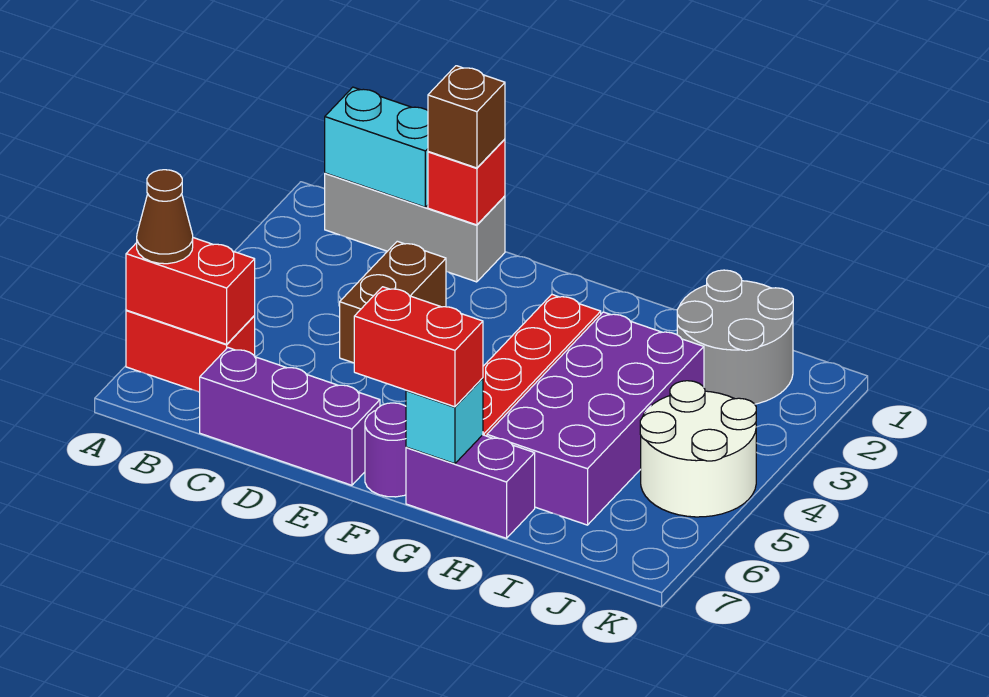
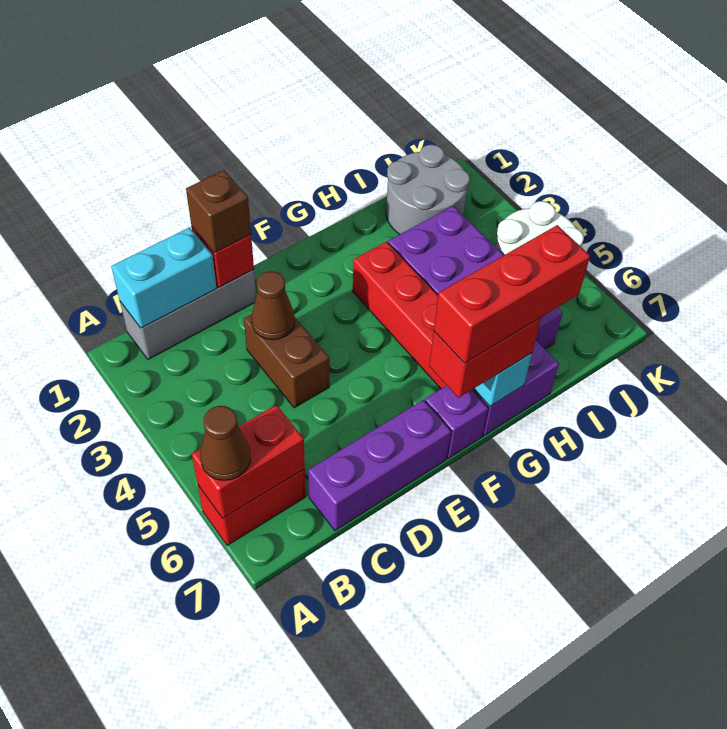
none -> brown 1x1 cone [251,271,295,340]
purple 1x1 round brick [365,403,406,497] -> purple 1x1 brick [425,386,488,459]
none -> red 1x3 brick [434,225,590,363]

